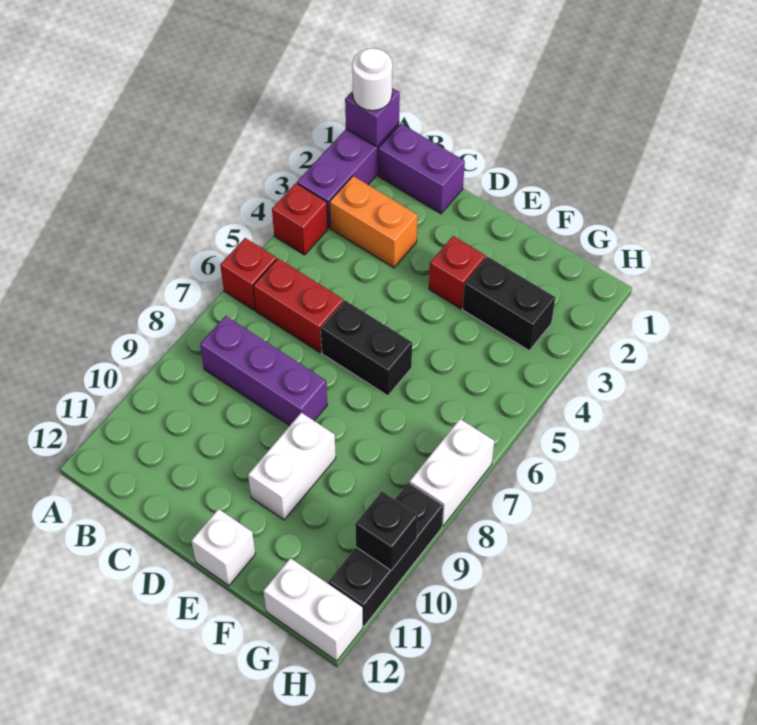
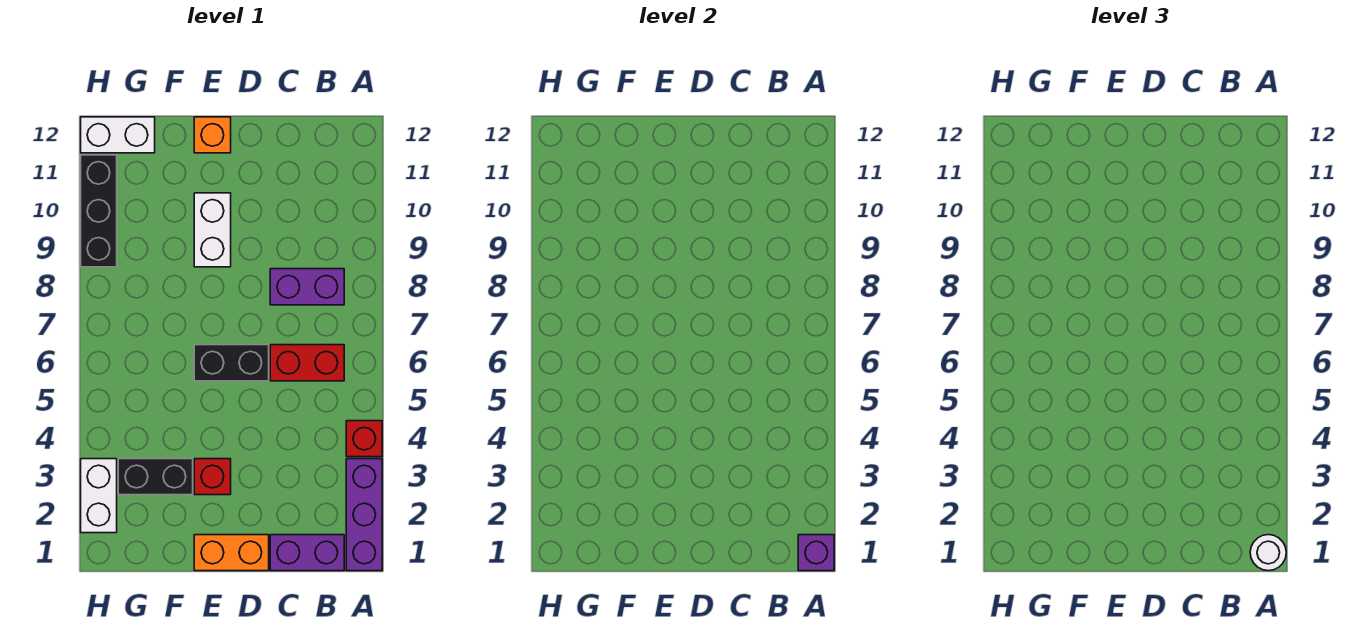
red 1x1 brick [220,238,277,310] -> none
orange 1x2 brick [330,176,418,268] -> orange 1x2 brick moved to [194,535,269,571]
purple 1x3 brick [200,316,327,426] -> purple 1x2 brick [270,269,344,305]
white 1x1 brick [191,509,255,586] -> orange 1x1 brick [194,117,231,153]
white 1x2 brick [410,419,494,526] -> white 1x2 brick moved to [81,459,117,533]
black 1x1 brick [355,492,418,570] -> none

